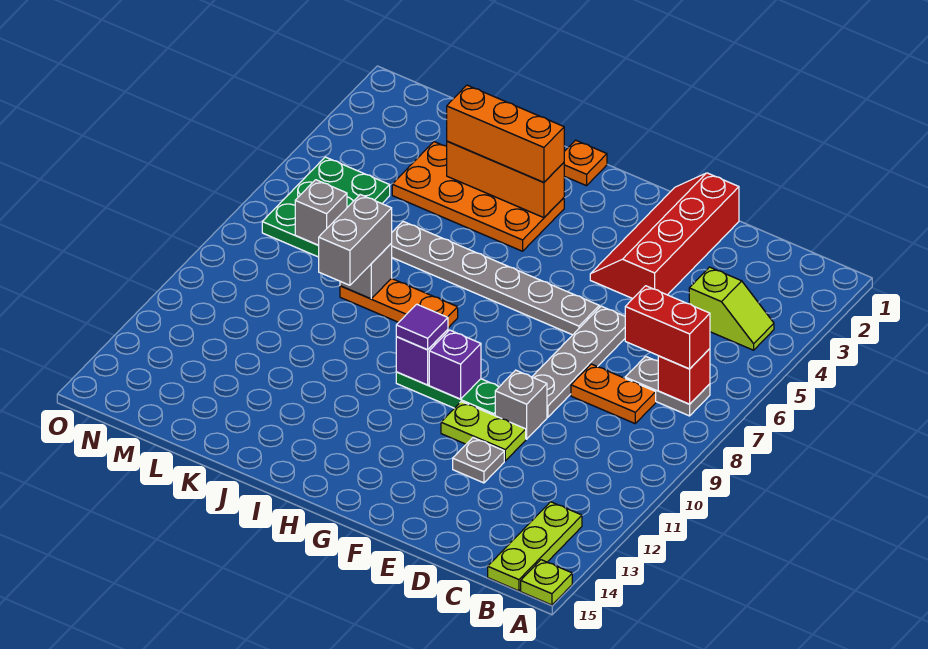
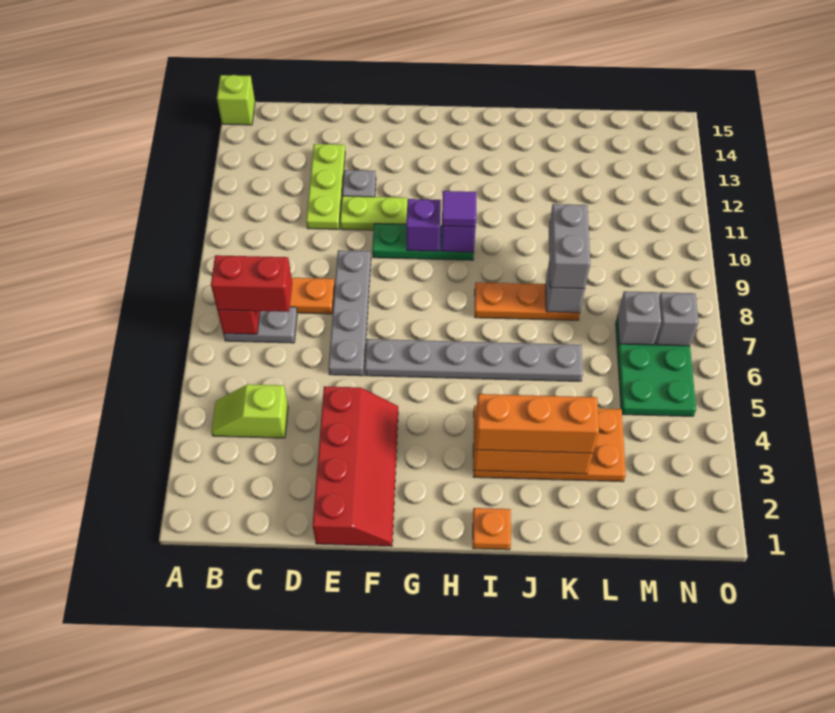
lime 1x1 plate [521,560,572,605] -> lime 1x1 brick [217,75,255,125]
lime 1x3 plate [488,502,582,591] -> lime 1x3 plate moved to [306,144,345,229]
grey 1x1 brick [495,370,547,439] -> grey 1x1 brick moved to [655,292,699,346]

